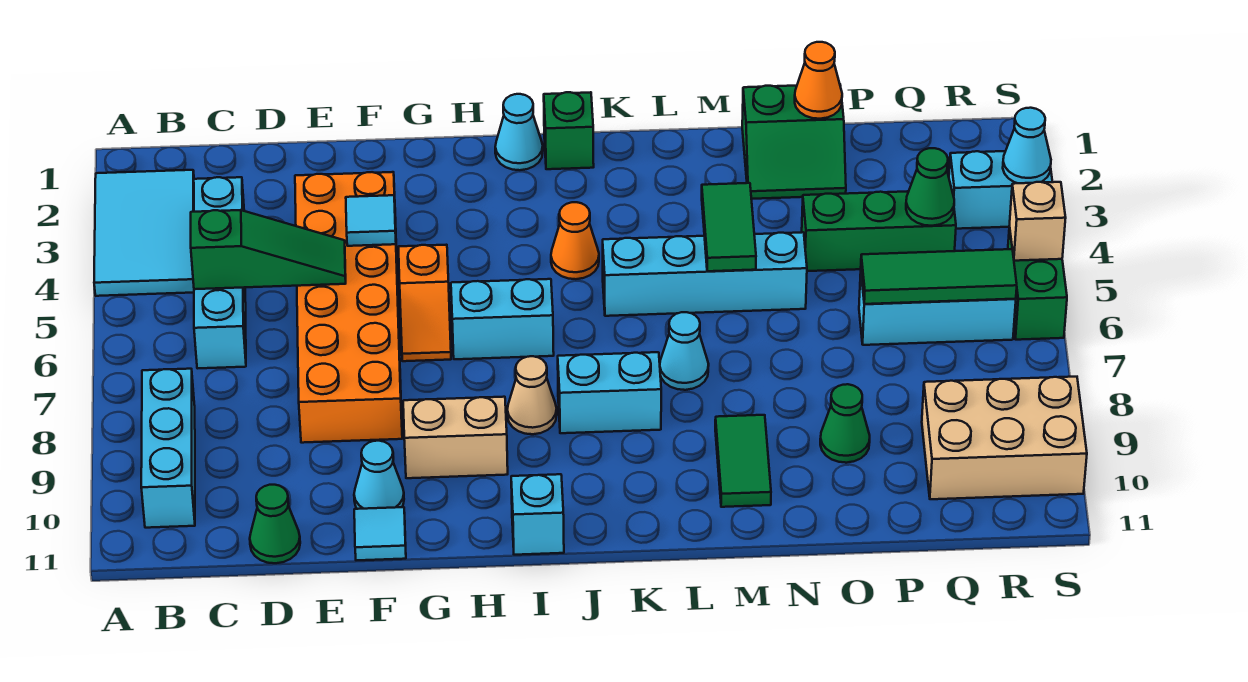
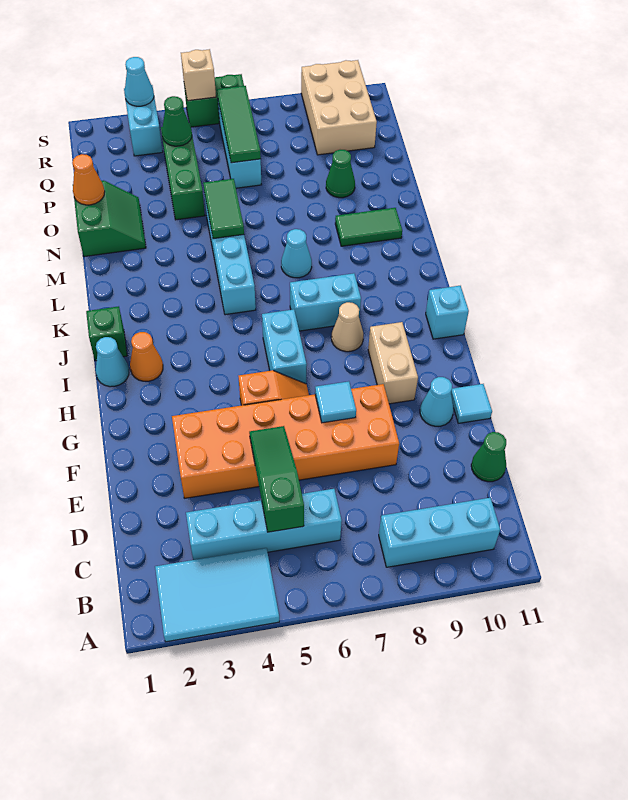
cyan 1x1 tile [346,195,396,246] -> cyan 1x1 tile moved to [315,381,356,423]
orange 1x1 cone [551,202,599,279] -> orange 1x1 cone moved to [130,332,163,381]
cyan 1x2 brick [558,352,661,433] -> cyan 1x2 brick turned to [290,273,361,331]
green 1x2 tile [702,183,756,271] -> green 1x2 tile turned to [203,179,244,239]

